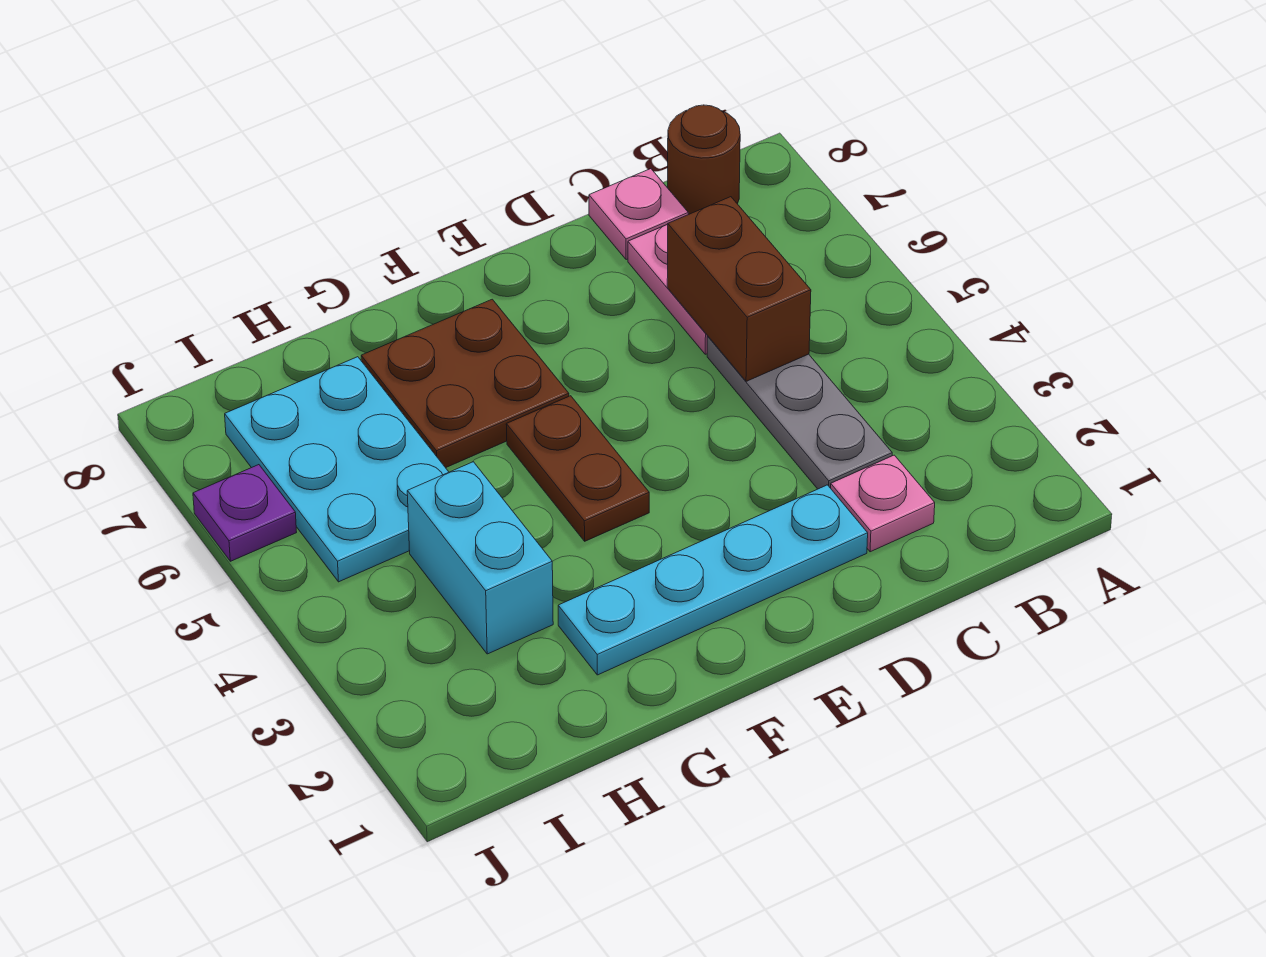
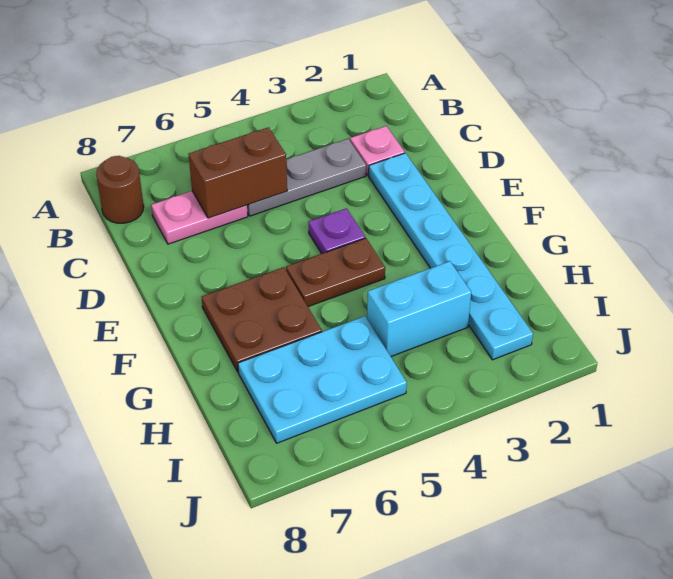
pink 1x1 plate [589,169,688,260] -> none
cyan 1x4 plate [558,485,868,675] -> cyan 1x6 plate [369,153,533,360]
purple 1x1 plate [193,465,297,561] -> purple 1x1 plate moved to [308,208,365,254]

